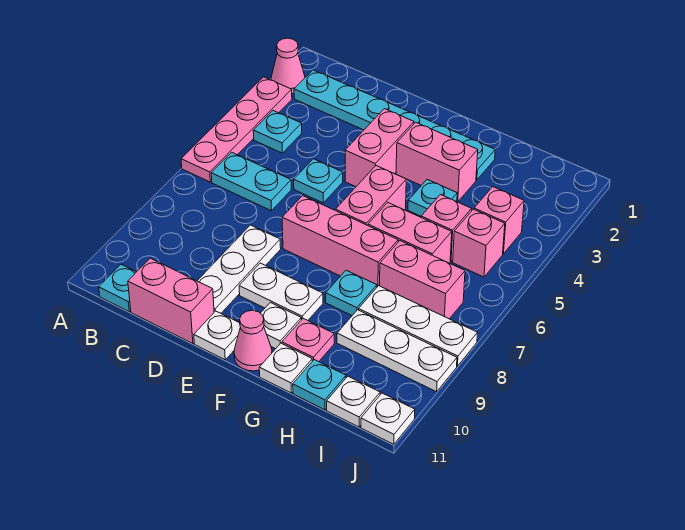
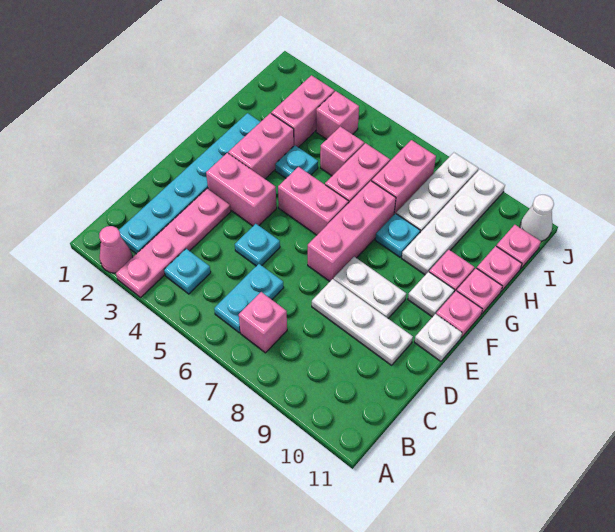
pink 1x4 plate [181,77,292,182] -> pink 1x4 plate turned to [116,189,231,297]
cyan 1x1 plate [99,265,136,312] -> none
pink 1x2 brick [128,258,214,344] -> pink 1x2 brick moved to [271,75,334,147]
white 1x2 plate [239,263,323,320] -> white 1x2 plate turned to [334,257,406,318]
pink 1x1 cone [234,310,272,371] -> pink 1x1 plate [436,291,482,337]
white 1x1 plate [259,343,312,393] -> pink 1x1 plate [457,268,502,314]
white 1x3 plate [337,310,457,392] -> white 1x4 plate [402,169,505,275]
cyan 1x1 plate [293,360,346,410] -> pink 1x1 plate [477,246,522,291]
pink 1x1 brick [453,209,505,277] -> pink 1x1 brick moved to [239,292,287,353]
white 1x1 plate [327,376,380,427] -> pink 1x1 plate [496,225,541,268]
white 1x1 plate [361,393,415,444] -> white 1x1 cone [520,195,554,241]

